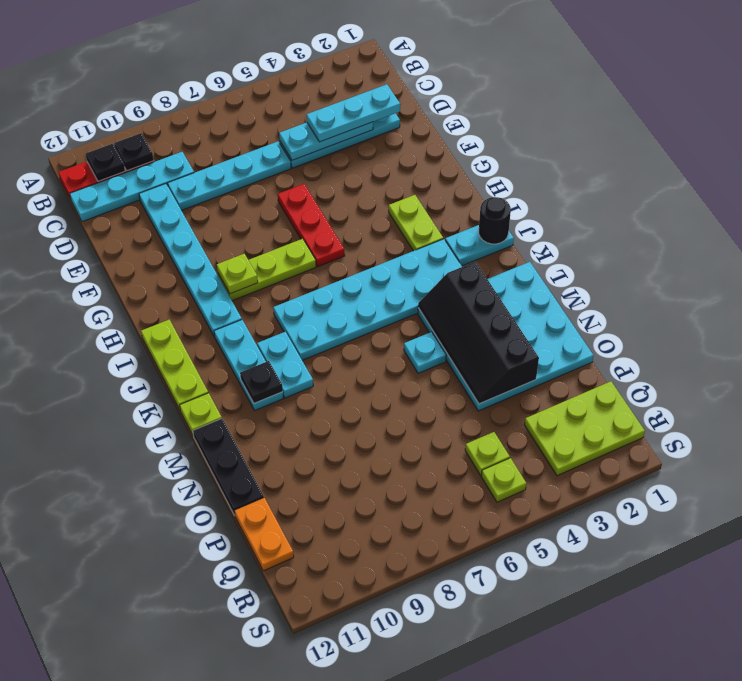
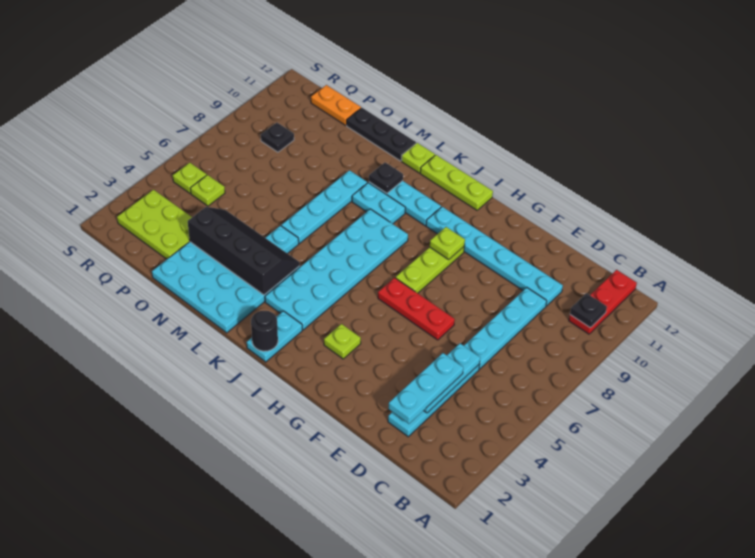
black 1x1 plate [86,144,125,181] -> black 1x1 plate moved to [261,123,294,152]
cyan 1x4 plate [70,152,194,222] -> cyan 1x4 plate moved to [281,170,367,244]
lime 1x2 plate [389,195,443,251] -> lime 1x1 plate [324,324,361,359]
lime 2x3 plate [525,381,645,476] -> lime 2x3 plate turned to [117,190,192,259]

